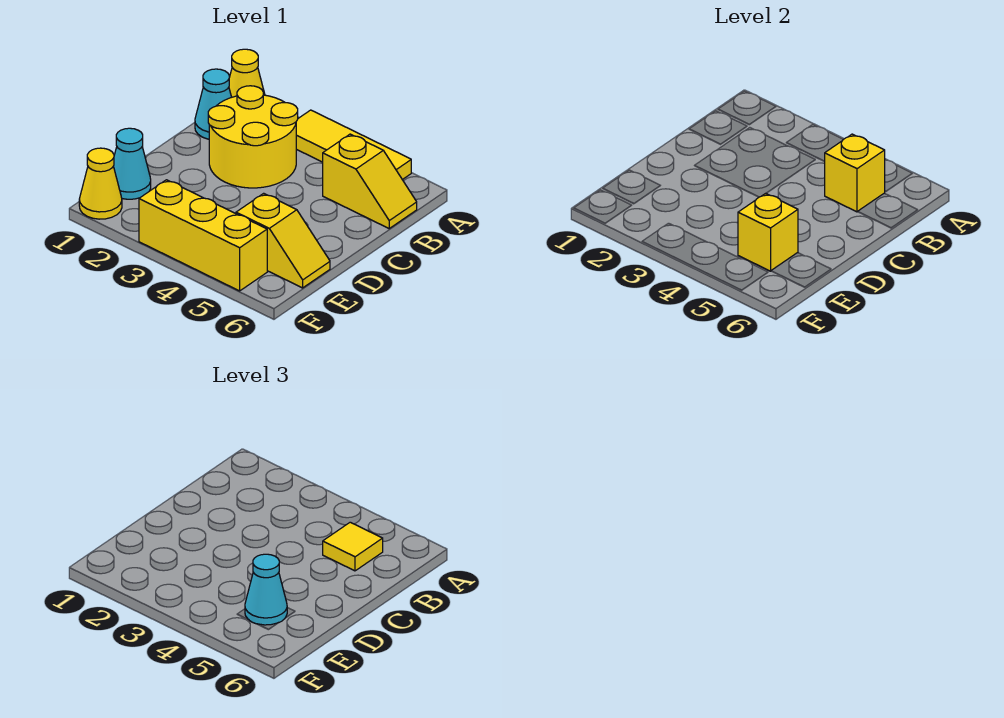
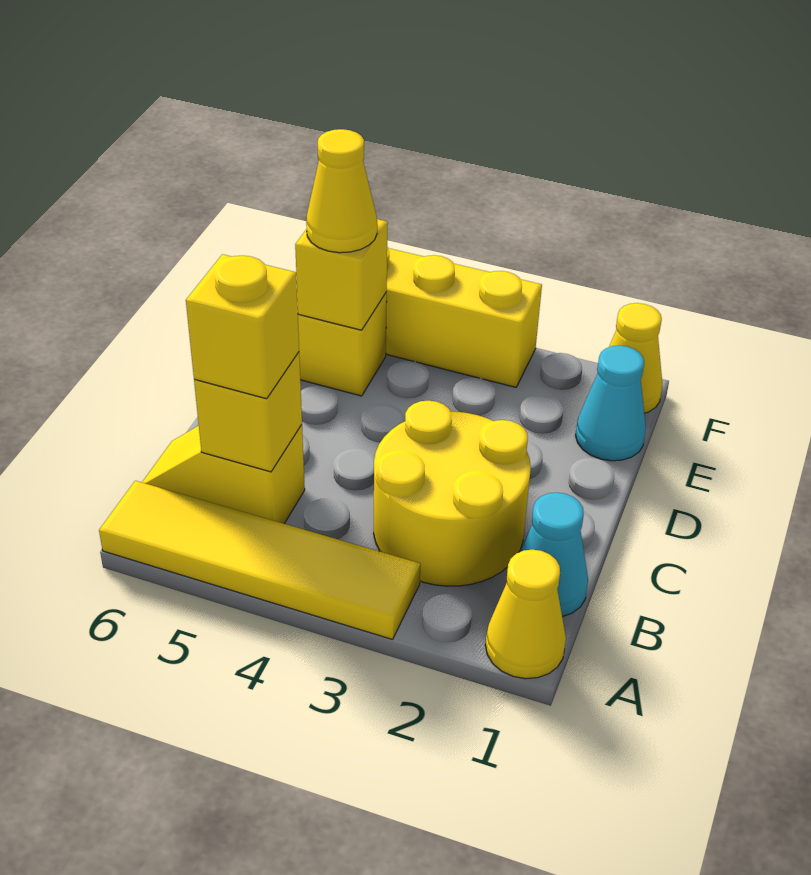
yellow 1x3 tile [296,110,411,180] -> yellow 1x4 tile [99,481,420,639]
yellow 1x1 tile [323,522,383,571] -> yellow 1x1 brick [186,254,299,399]
cyan 1x1 cone [245,554,287,625] -> yellow 1x1 cone [306,129,377,253]

